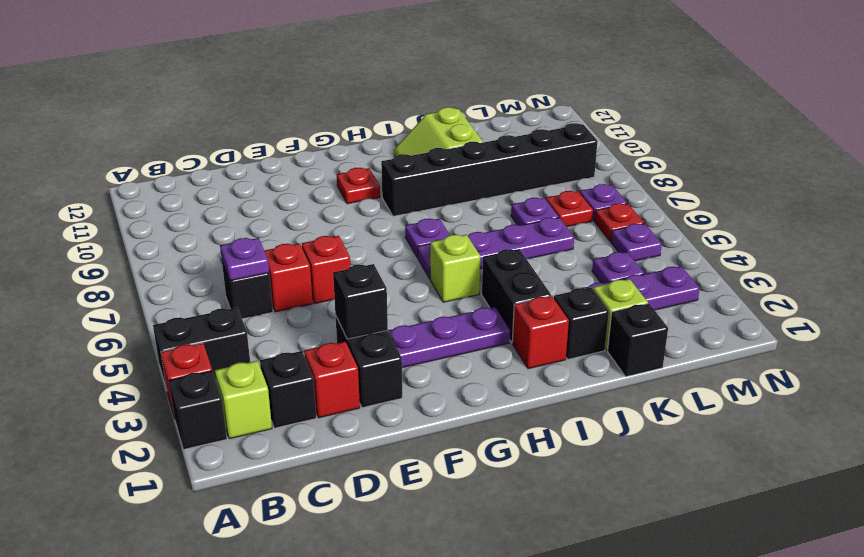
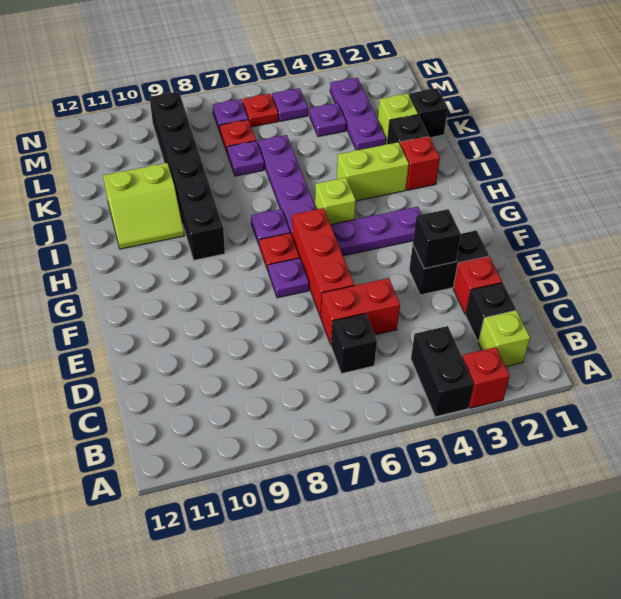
black 1x1 brick [169,371,227,449] -> none
purple 1x1 plate [220,238,269,281] -> purple 1x1 plate moved to [268,258,309,298]
red 1x1 brick [264,244,313,312] -> red 1x2 brick [321,278,400,345]
red 1x1 brick [302,236,350,303] -> red 1x3 brick [292,208,354,317]
purple 1x3 plate [388,307,510,368] -> purple 1x3 plate turned to [331,207,422,256]
red 1x1 plate [337,168,380,204] -> red 1x1 plate moved to [259,233,299,271]
black 1x2 brick [482,249,551,342] -> lime 1x2 brick [337,142,409,201]

